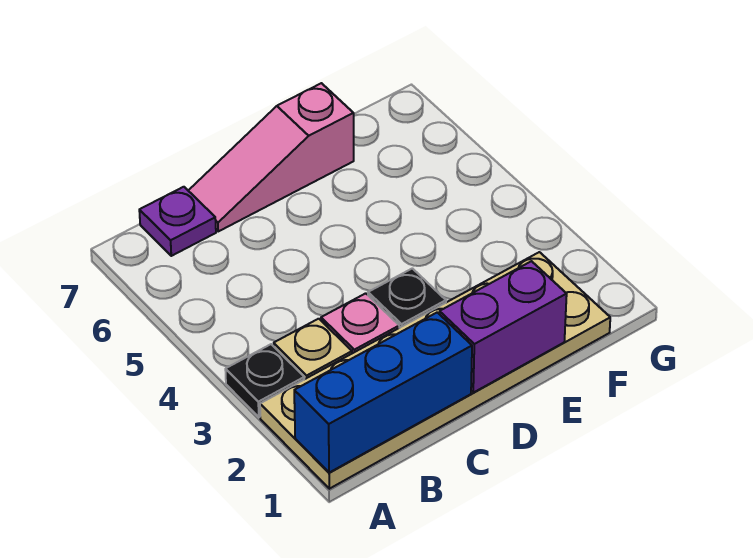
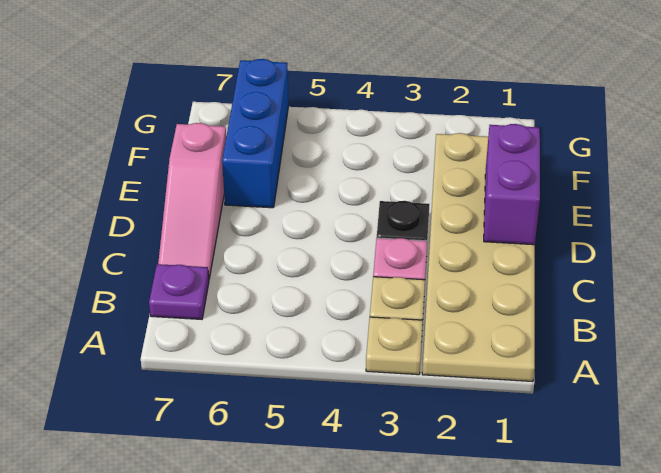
blue 1x3 brick [294,312,472,473] -> blue 1x3 brick moved to [222,59,288,208]
black 1x1 plate [225,344,304,417] -> tan 1x1 plate [366,317,423,375]

